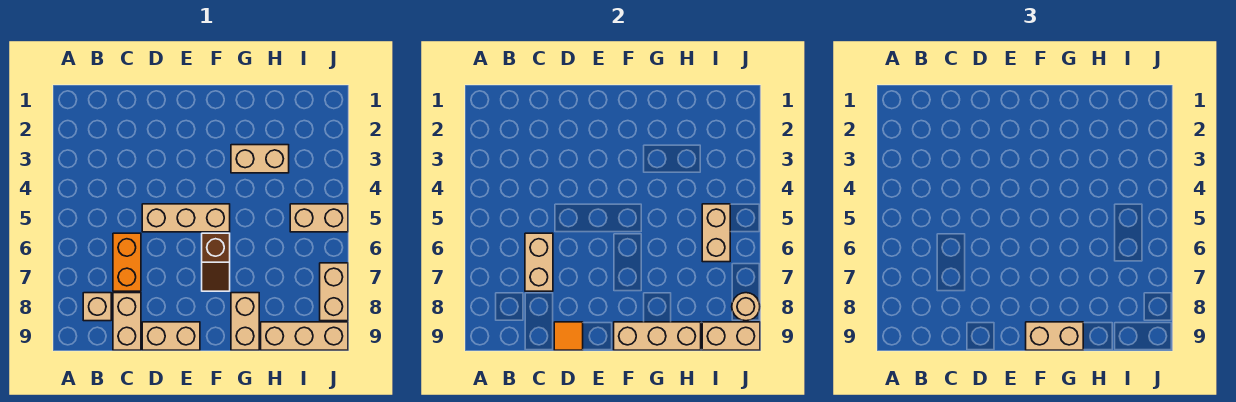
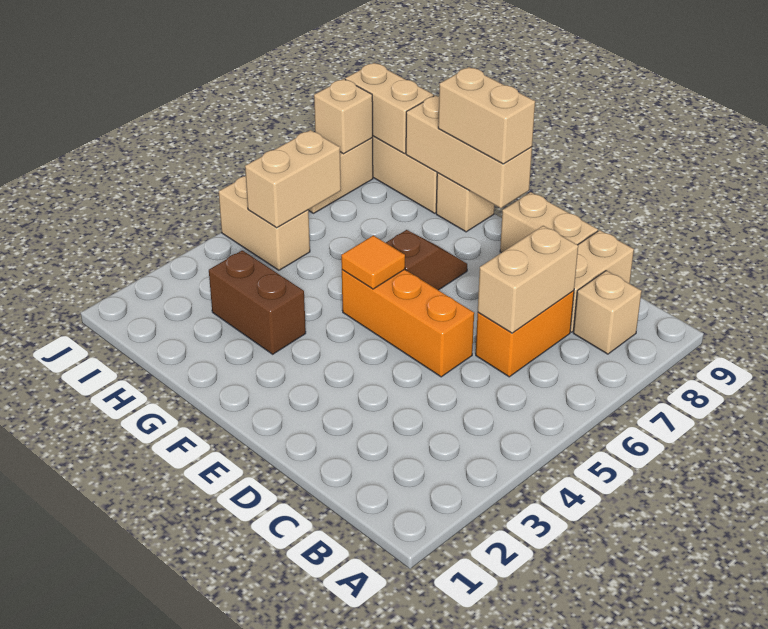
tan 1x3 brick [142,204,230,232] -> orange 1x3 brick [342,269,474,377]
orange 1x1 tile [554,322,583,350] -> orange 1x1 tile moved to [341,235,405,289]
tan 1x2 brick [231,145,289,173] -> brown 1x2 brick [209,250,306,354]
tan 1x2 brick [231,293,259,350] -> tan 1x1 brick [436,173,494,232]
tan 1x1 round brick [732,293,760,321] -> tan 1x1 brick [314,79,373,154]

